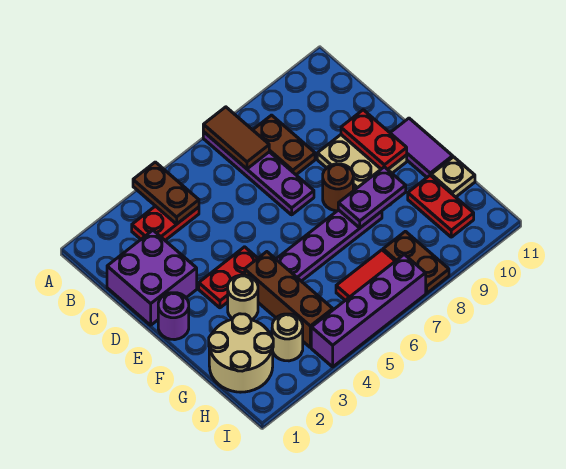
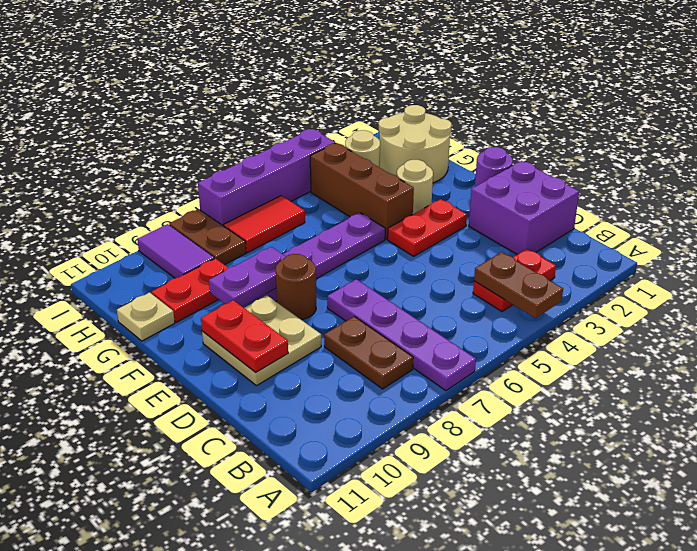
brown 1x2 tile [203,107,269,169] -> none
purple 1x2 tile [390,118,453,177] -> purple 1x2 tile moved to [137,224,214,278]
red 1x2 plate [408,175,474,237] -> red 1x2 plate turned to [151,258,228,322]

